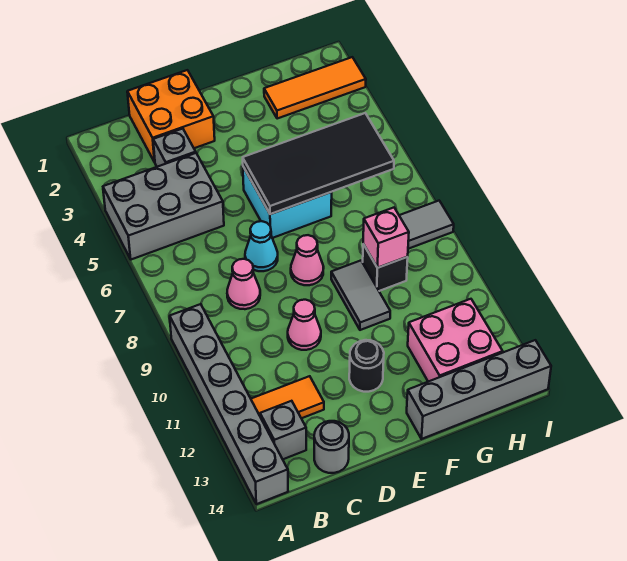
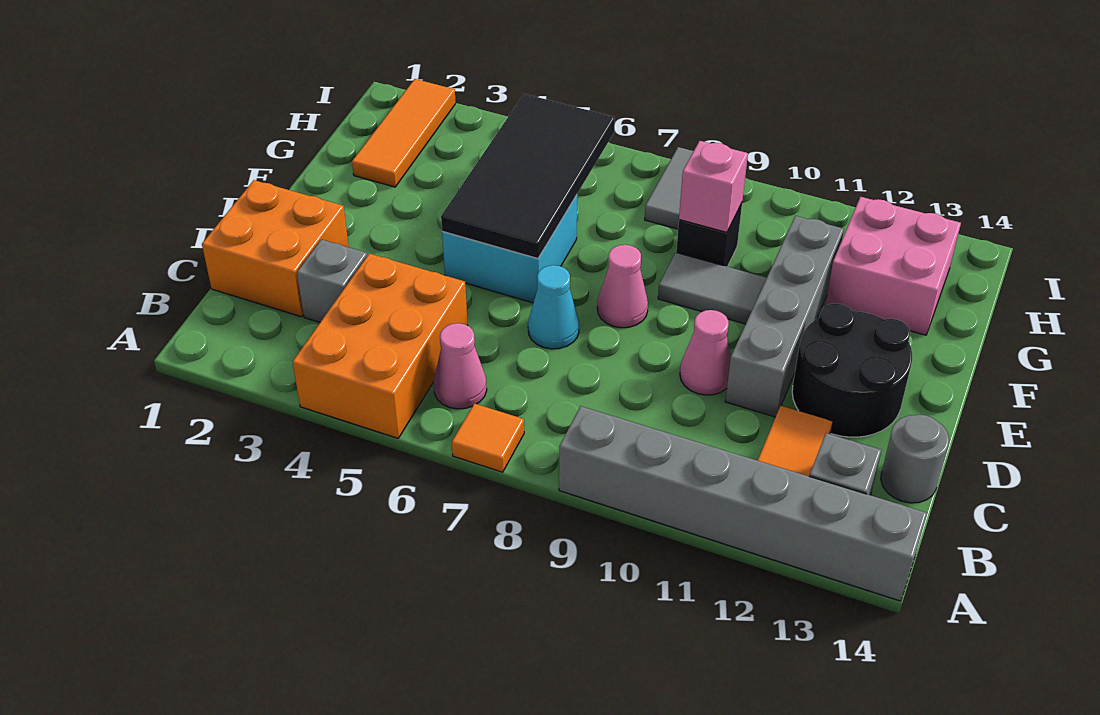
grey 2x3 brick [103,153,224,260] -> orange 2x3 brick [293,254,468,438]
none -> orange 1x1 tile [452,404,524,472]
pink 1x1 cone [227,259,260,309] -> pink 1x1 cone moved to [434,323,487,409]
black 1x1 round brick [349,340,384,392] -> black 2x2 round brick [792,303,912,437]
grey 1x4 brick [407,340,551,439] -> grey 1x4 brick moved to [725,216,844,417]

